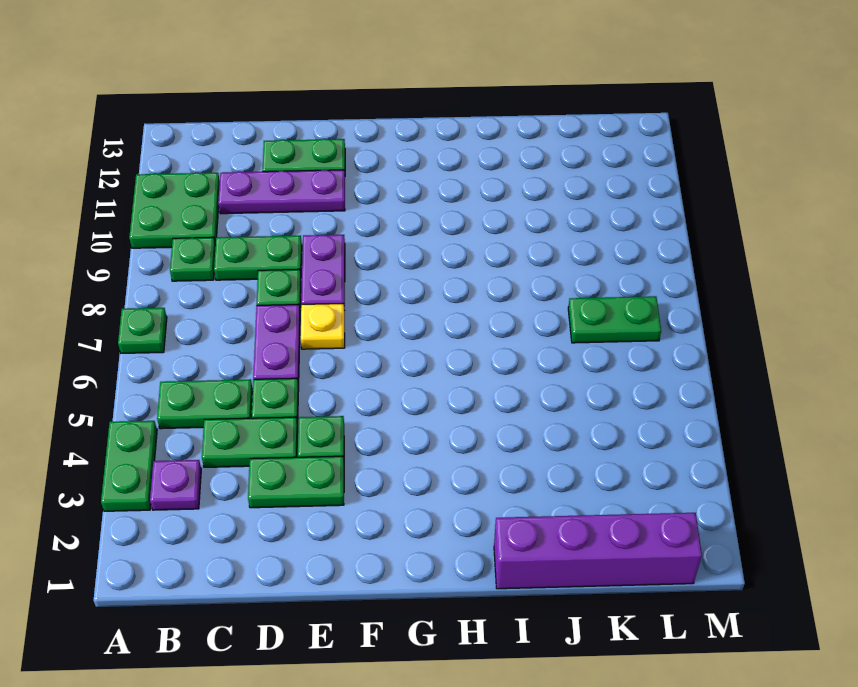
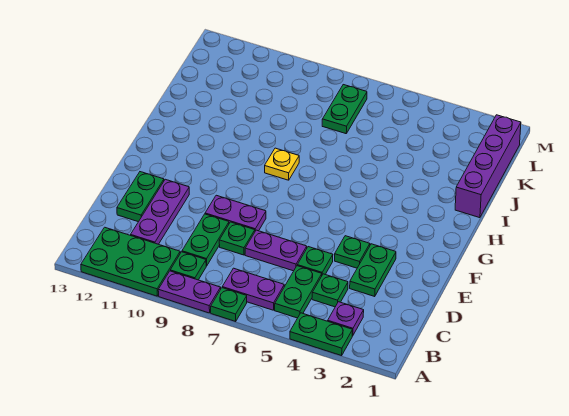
none -> purple 1x2 plate [158,271,221,313]
green 2x2 plate [129,173,220,248] -> green 2x3 plate [81,227,180,296]
none -> purple 1x2 plate [222,268,284,310]
green 1x2 plate [202,417,298,467] -> green 1x1 plate [312,274,348,307]
yellow 1x1 plate [301,304,345,349] -> yellow 1x1 plate moved to [265,148,299,180]

